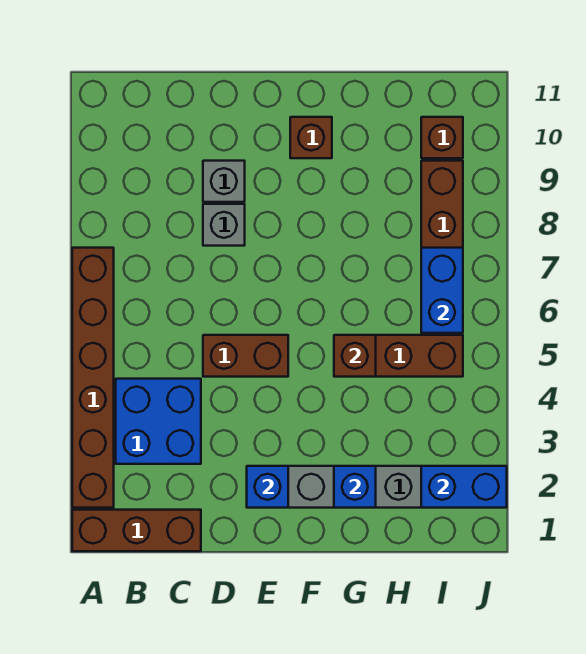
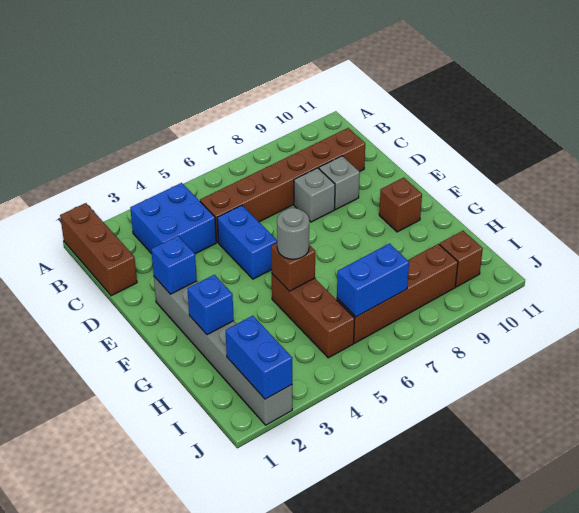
brown 1x6 brick [72,248,114,508] -> brown 1x6 brick moved to [200,128,365,242]
brown 1x2 brick [203,335,288,377] -> blue 1x2 brick [217,205,277,279]
none -> grey 1x1 round brick [277,208,309,259]

